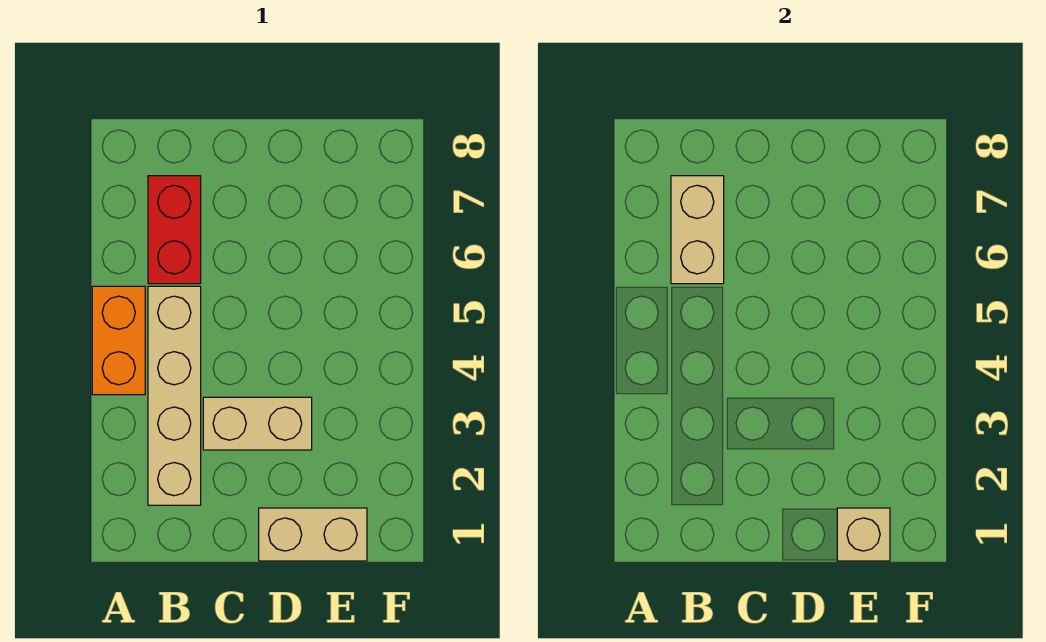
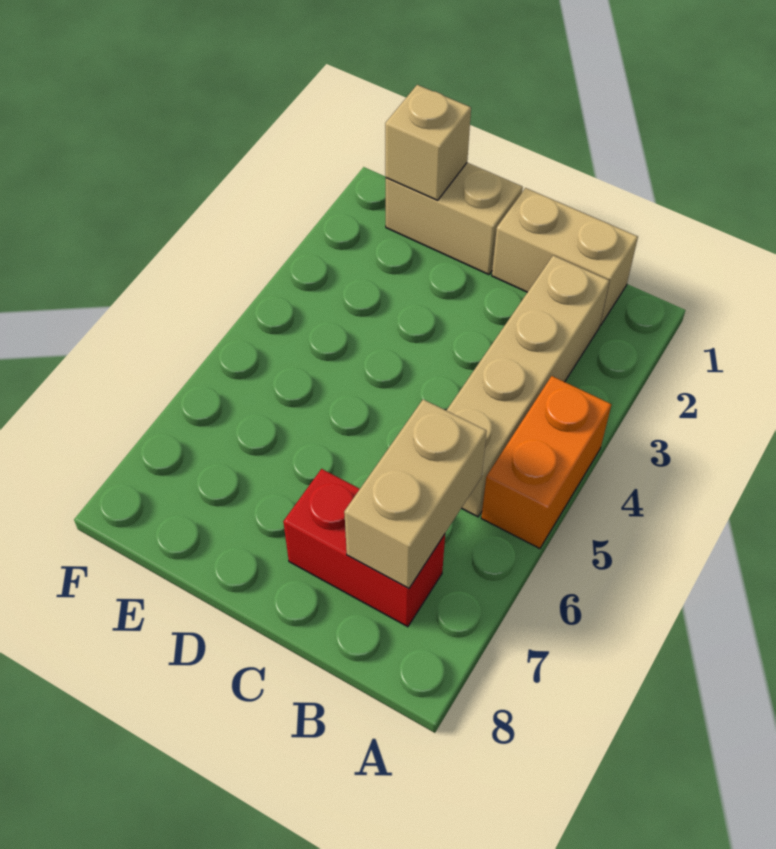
red 1x2 brick [148,176,201,284] -> red 1x2 brick turned to [283,469,445,627]
tan 1x2 brick [203,397,312,450] -> tan 1x2 brick moved to [492,188,638,326]

